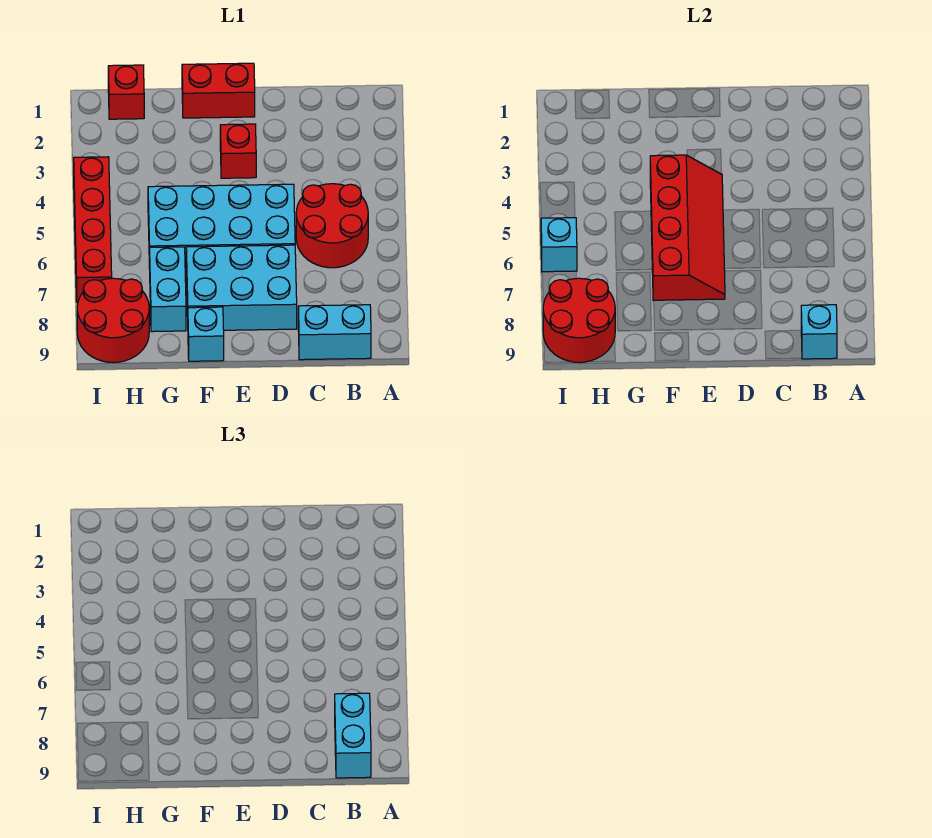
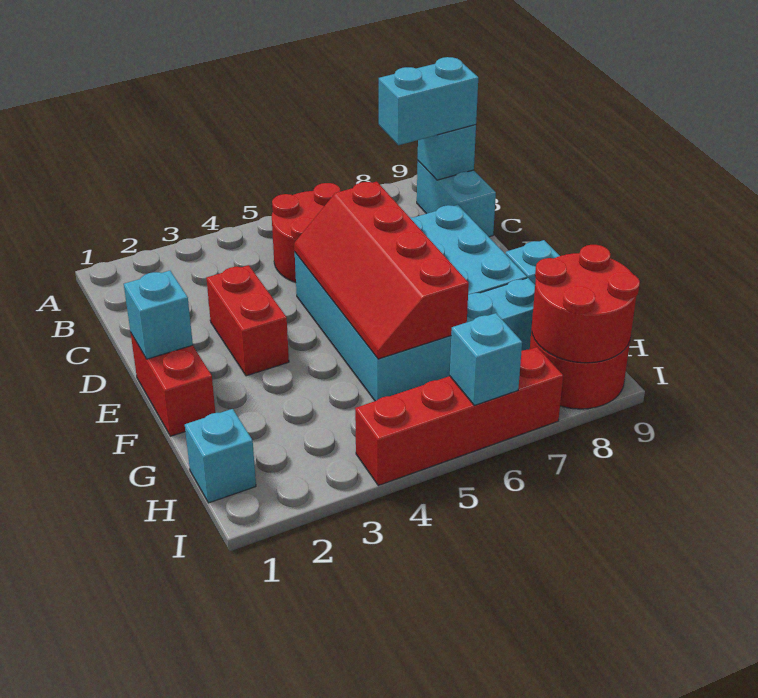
none -> cyan 1x1 brick [124,271,193,359]
red 1x1 brick [220,124,256,178] -> red 1x2 brick [206,265,289,376]
red 2x4 slope [650,155,725,301] -> red 2x4 slope turned to [294,182,469,359]
red 1x1 brick [108,65,144,119] -> cyan 1x1 brick [185,409,256,503]

